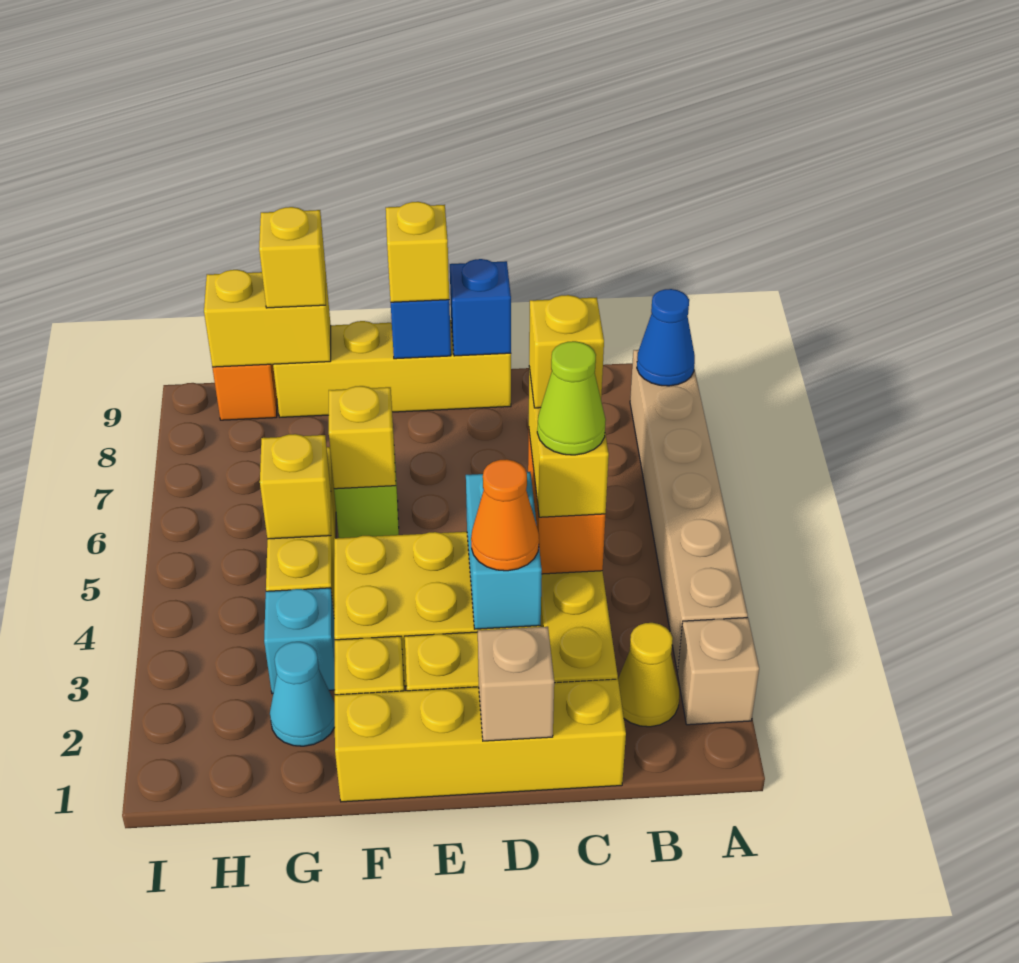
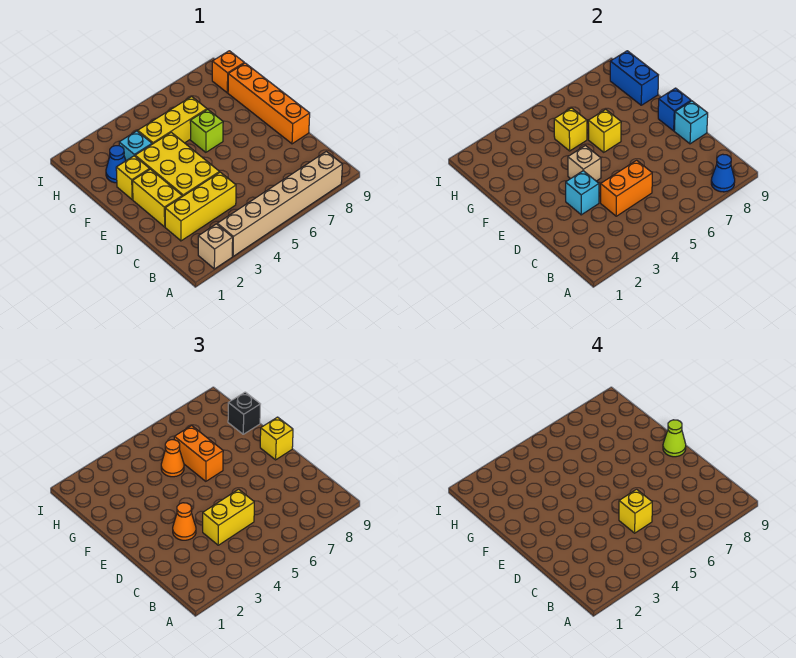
yellow 1x1 cone [618,623,679,727] -> none
yellow 1x4 brick [335,679,626,802] -> none
lime 1x1 cone [537,341,606,455] -> lime 1x1 cone moved to [663,420,686,457]
tan 1x1 brick [478,627,554,741] -> tan 1x1 brick moved to [568,146,601,181]
cyan 1x2 brick [466,472,542,629] -> cyan 1x1 brick [566,171,599,215]
yellow 1x4 brick [273,320,511,417] -> orange 1x4 brick [228,63,310,144]
blue 1x1 brick [450,259,511,356] -> cyan 1x1 brick [674,101,708,144]
none -> orange 1x2 brick [174,426,223,481]
cyan 1x1 cone [270,642,335,746] -> blue 1x1 cone [106,146,126,183]
none -> orange 1x1 cone [161,440,184,477]
yellow 1x2 brick [204,270,331,367] -> blue 1x2 brick [610,51,658,105]
yellow 1x1 brick [259,207,326,308] -> black 1x1 brick [228,392,260,434]

